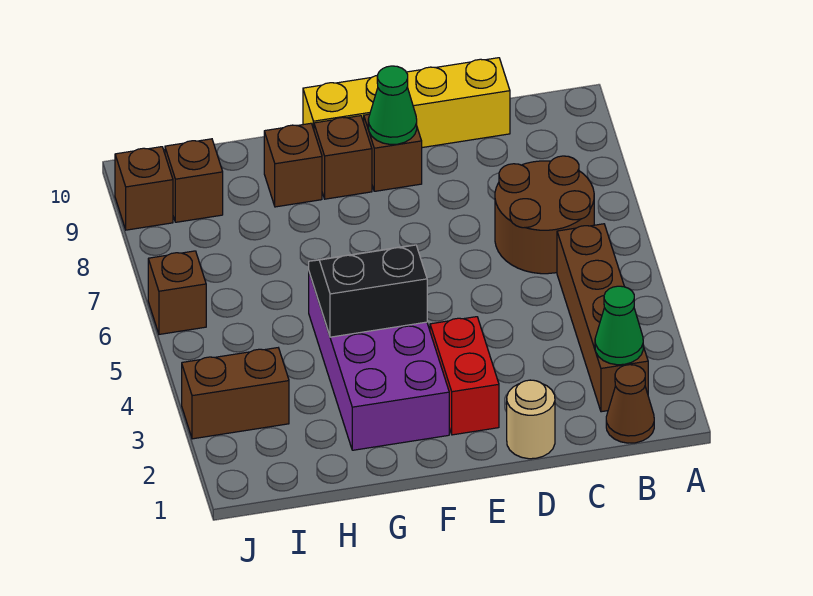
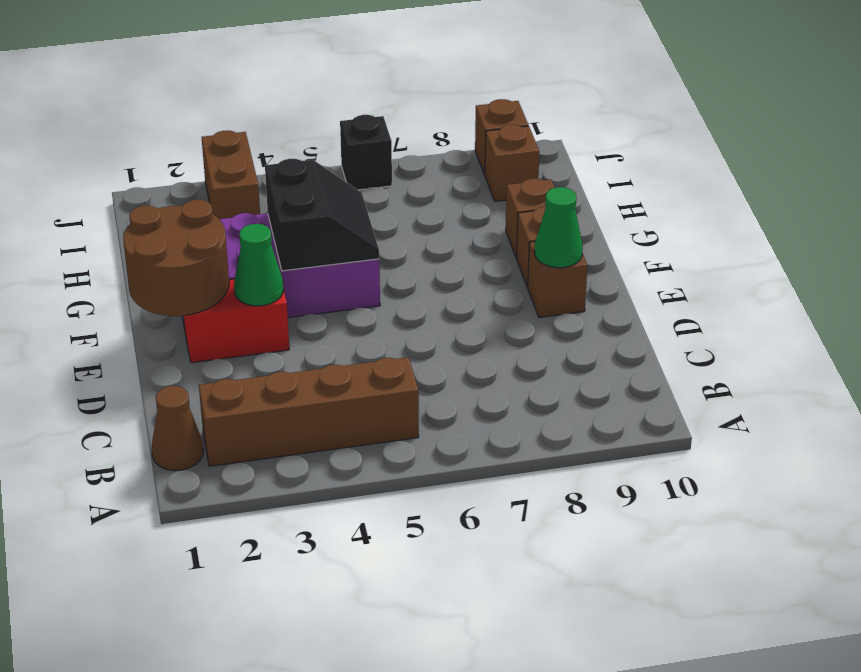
green 1x1 cone [595,286,643,365] -> green 1x1 cone moved to [234,224,283,306]
brown 2x2 round brick [495,156,594,274] -> brown 2x2 round brick moved to [123,200,229,316]
yellow 1x4 brick [303,58,510,148] -> none
tan 1x1 round brick [507,380,555,459] -> none
brown 1x1 brick [148,251,206,334] -> black 1x1 brick [340,115,392,190]

